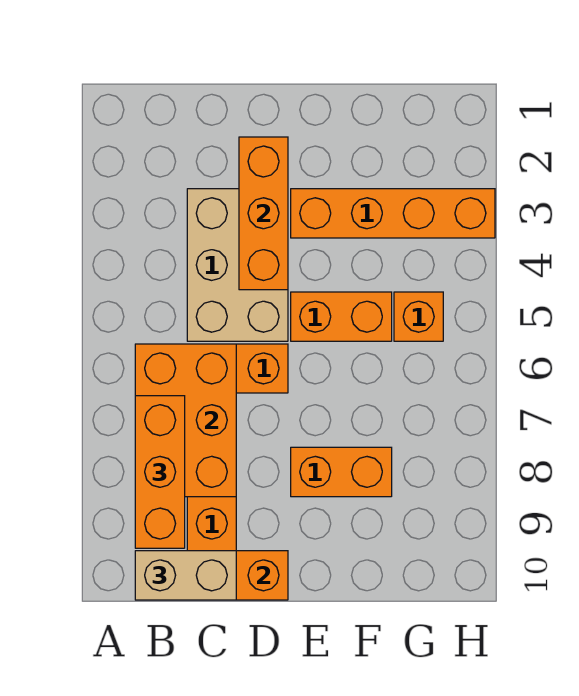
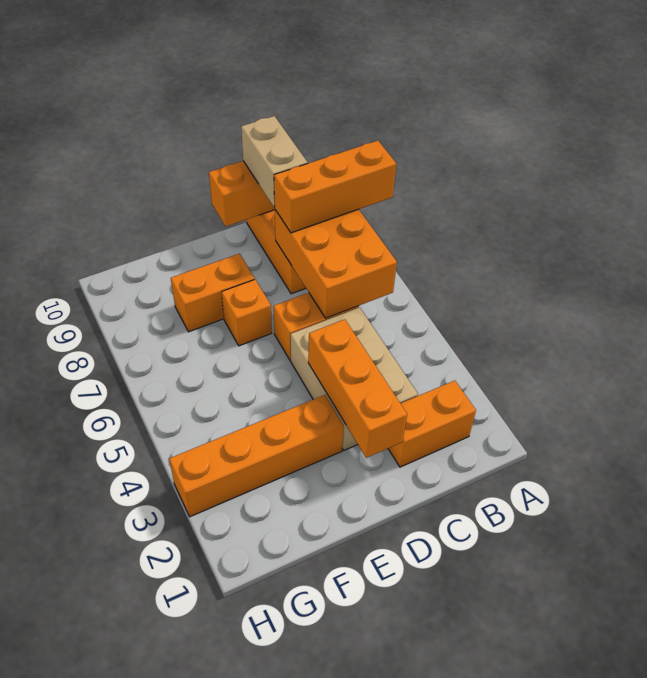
orange 1x3 brick [135,396,185,548] -> orange 1x3 brick turned to [274,141,396,233]
tan 1x2 brick [135,551,236,600] -> tan 1x2 brick turned to [241,116,308,207]
orange 1x2 brick [291,292,392,341] -> orange 1x2 brick moved to [388,381,476,467]
orange 1x1 brick [394,292,443,341] -> orange 1x1 brick moved to [222,280,272,346]

